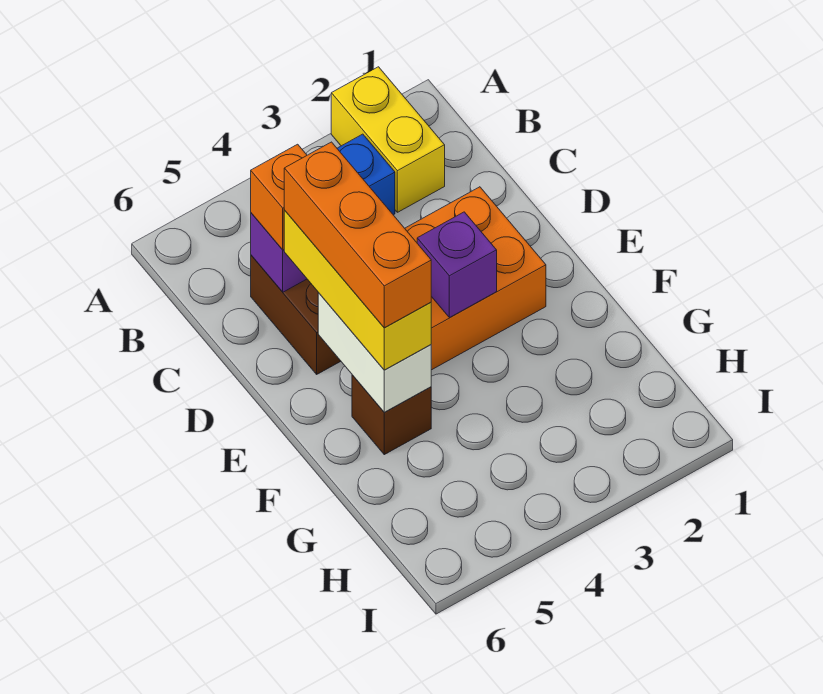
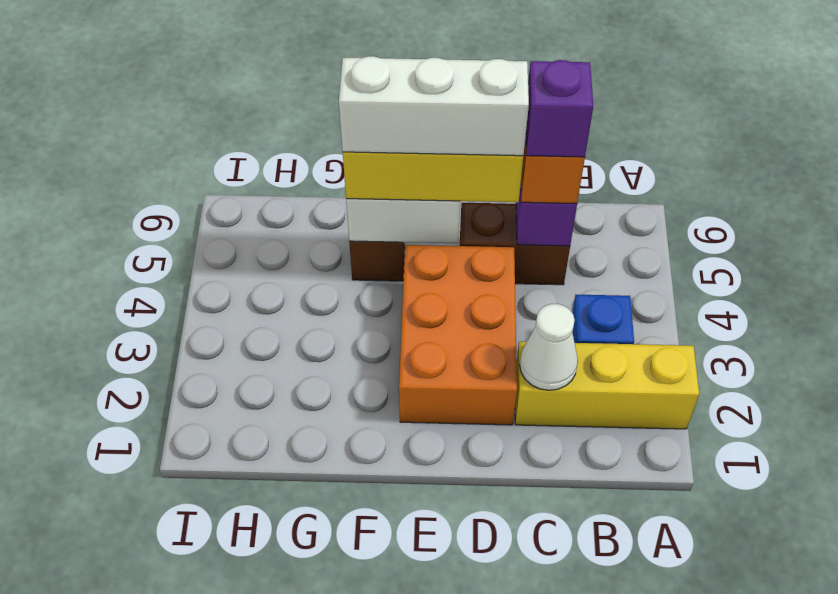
yellow 1x2 brick [331,67,445,212] -> yellow 1x3 brick [515,342,699,429]
none -> white 1x1 cone [520,304,578,390]
orange 1x3 brick [284,142,431,328] -> white 1x3 brick [339,56,529,156]
purple 1x1 brick [417,212,497,318] -> purple 1x1 brick moved to [526,60,593,157]

